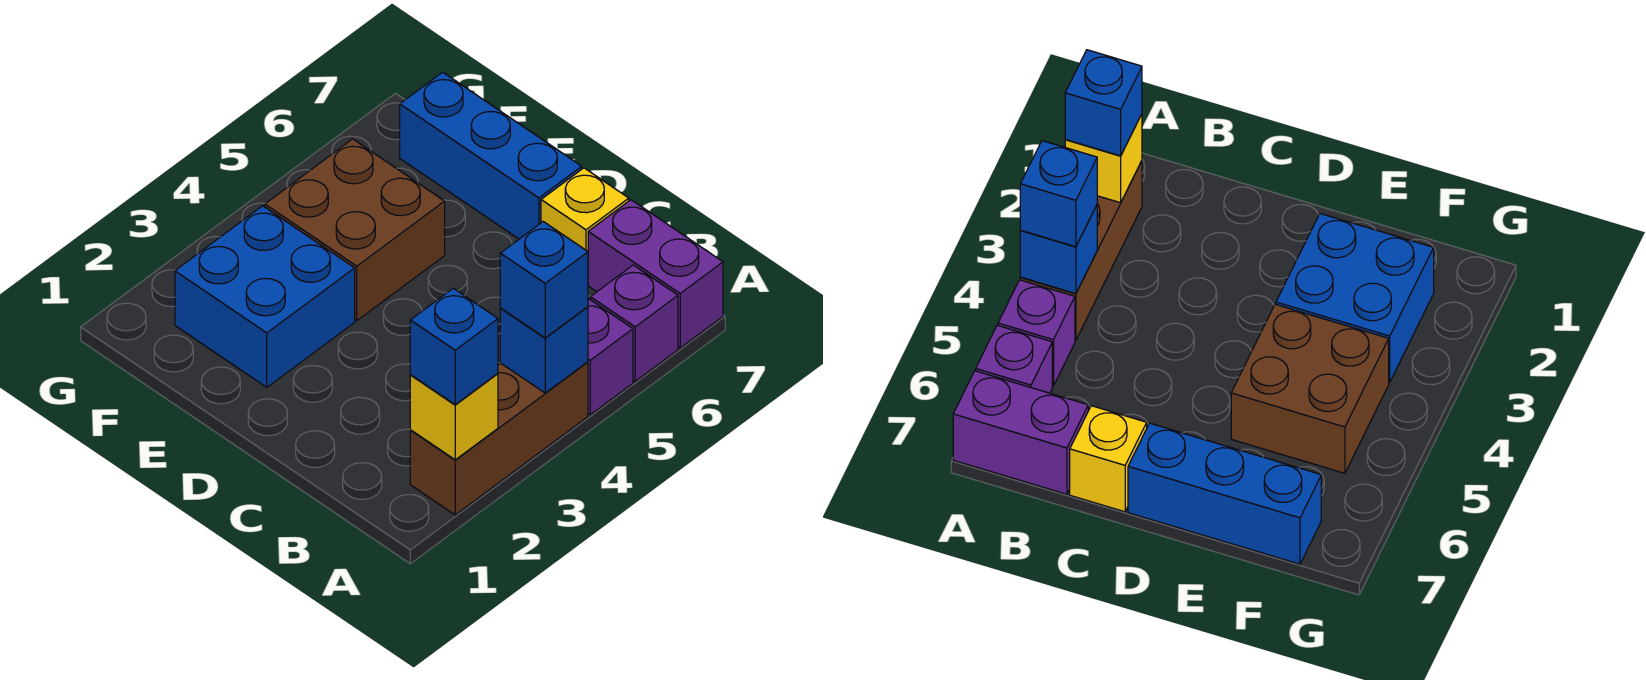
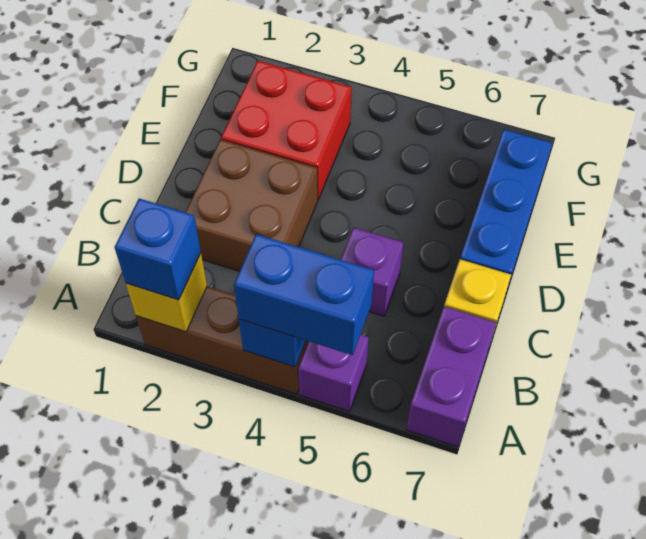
blue 1x1 brick [500,222,588,338] -> blue 1x2 brick [234,234,374,355]
purple 1x1 brick [590,265,678,381] -> purple 1x1 brick moved to [341,228,403,316]
blue 2x2 brick [175,206,355,387] -> red 2x2 brick [221,61,352,199]
brown 2x2 brick [265,139,445,321] -> brown 2x2 brick moved to [185,140,318,271]

